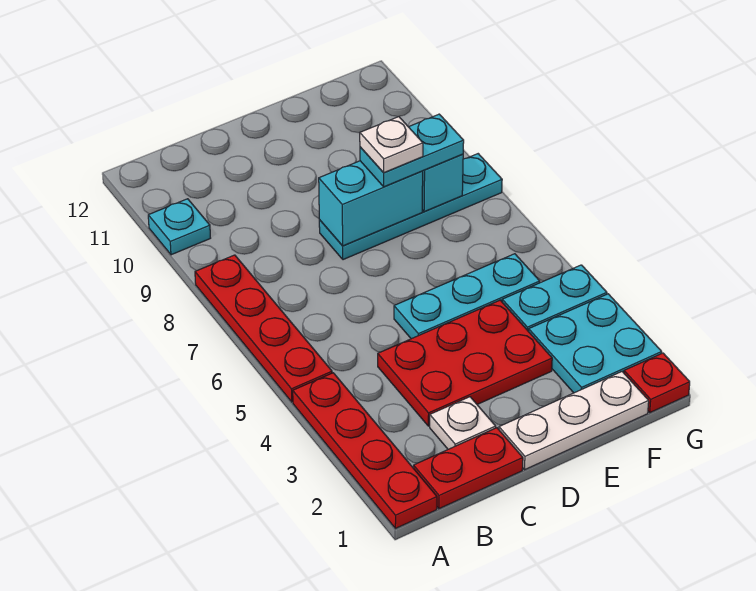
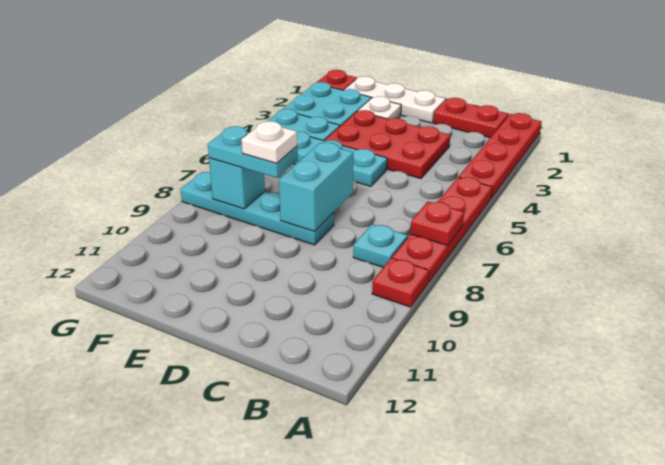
none -> red 1x1 plate [410,202,464,246]
none -> red 1x1 plate [372,258,429,307]
cyan 1x1 plate [148,199,210,255] -> cyan 1x1 plate moved to [353,224,408,267]
white 1x1 plate [430,397,496,449] -> white 1x1 plate moved to [358,96,401,119]
cyan 1x2 brick [319,161,423,246] -> cyan 1x2 brick turned to [279,142,353,231]

